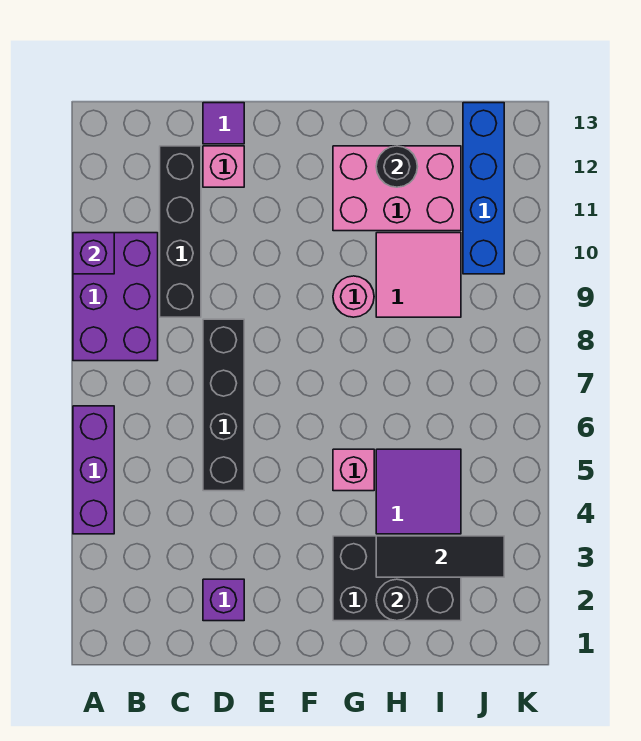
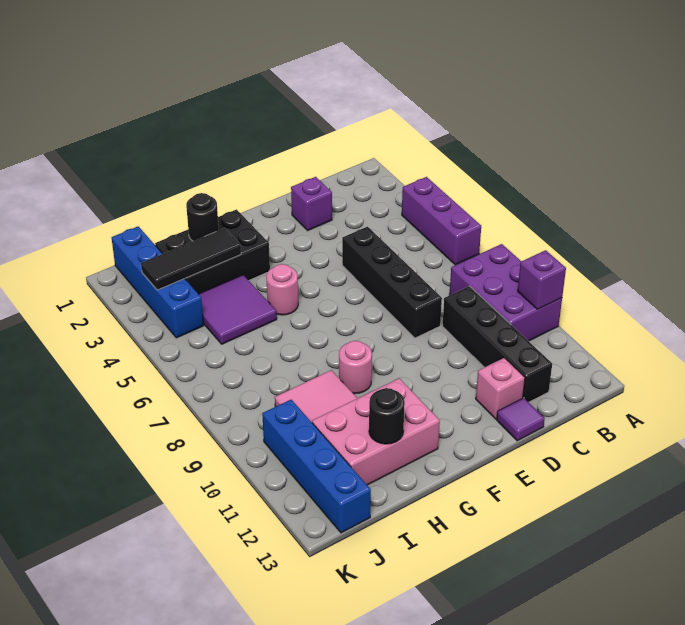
pink 1x1 brick [333,449,374,491] -> pink 1x1 round brick [266,264,298,315]
none -> blue 1x4 brick [112,226,204,338]

